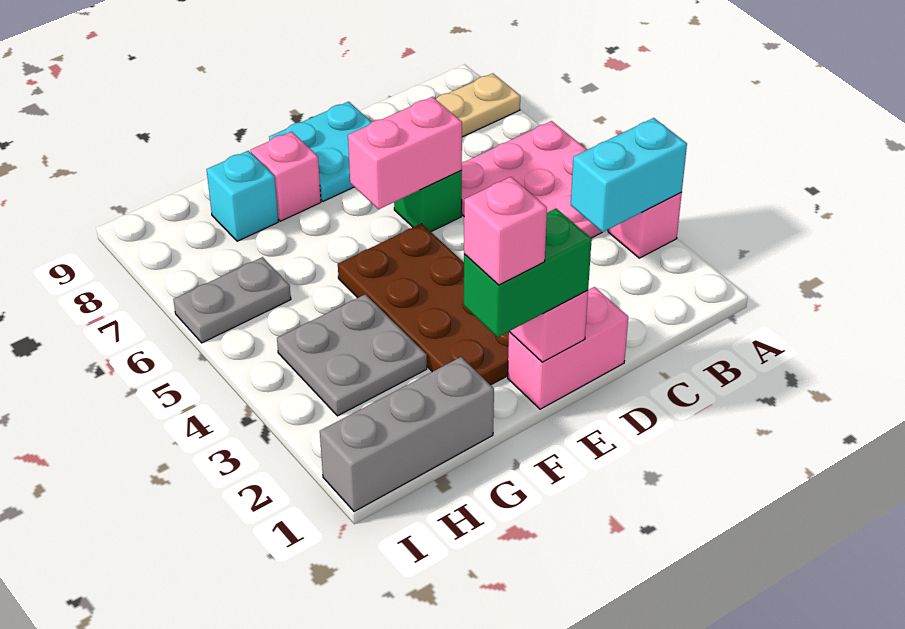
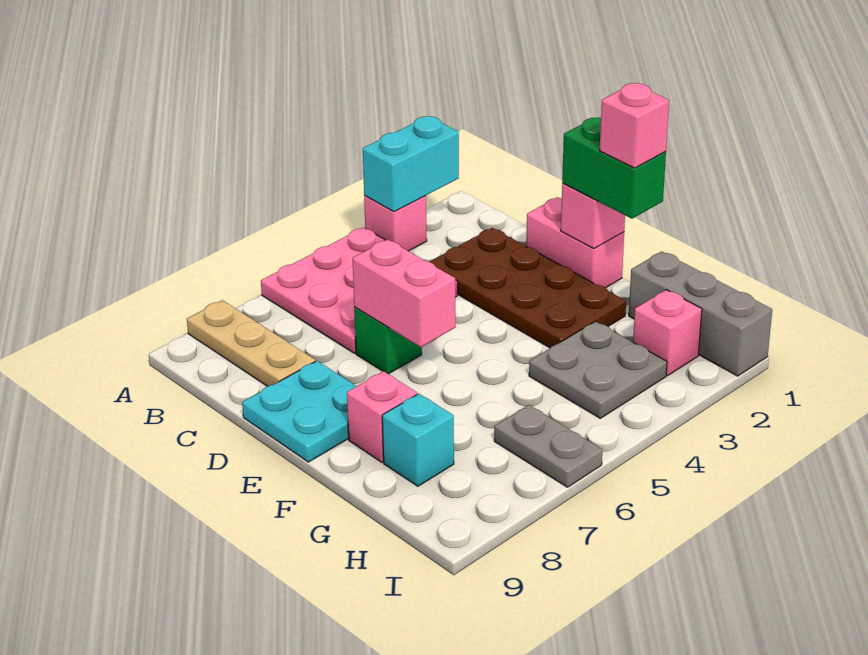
cyan 1x2 brick [571,118,687,232] -> cyan 1x2 brick turned to [363,116,459,212]
brown 2x4 plate [338,224,509,385] -> brown 2x4 plate turned to [430,228,626,348]
none -> pink 1x1 brick [633,290,702,376]

